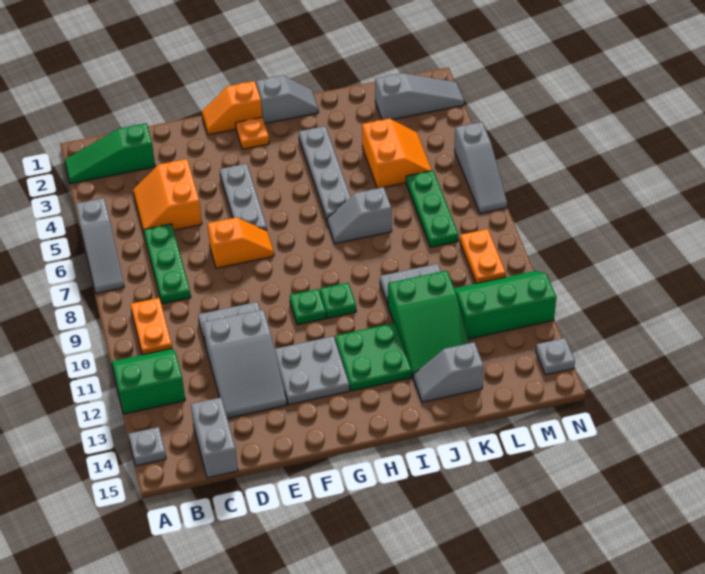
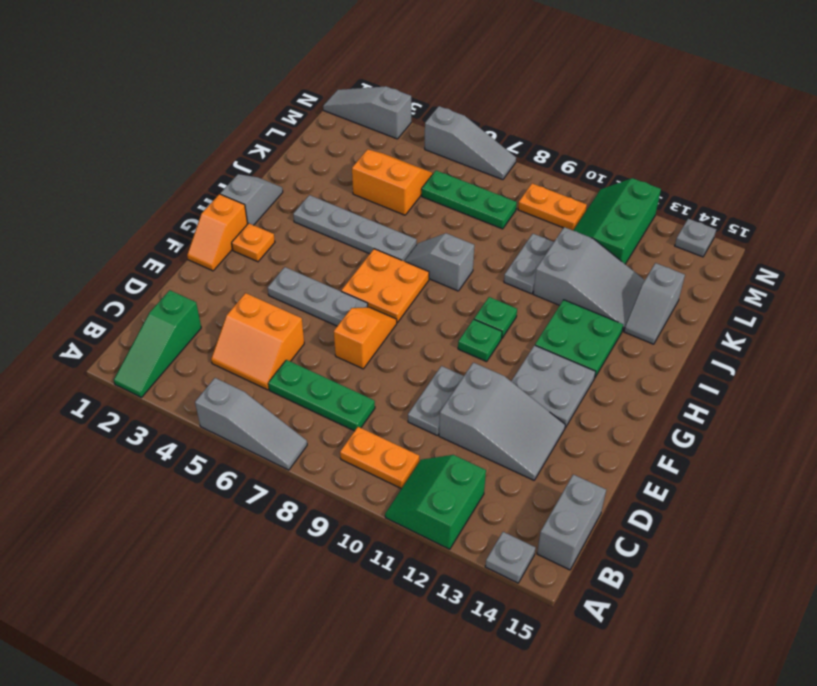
grey 1x2 brick [191,397,238,478] -> grey 1x2 brick turned to [537,475,606,570]
none -> orange 2x2 plate [341,249,429,323]
grey 1x2 slope [327,187,392,244] -> grey 1x2 slope turned to [405,233,474,291]
green 2x3 slope [388,271,469,377] -> grey 2x3 slope [533,227,645,331]
grey 1x3 slope [375,73,464,120] -> grey 1x3 slope turned to [323,86,411,139]

